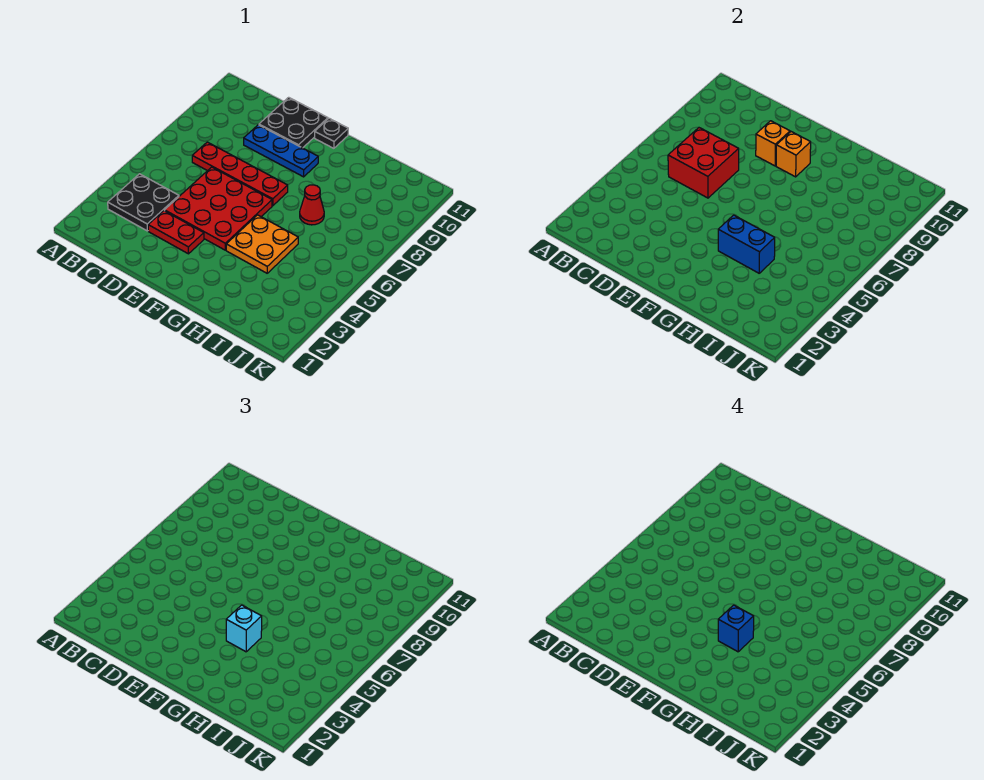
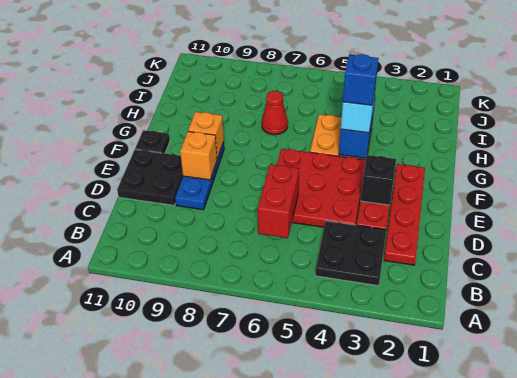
red 2x2 brick [668,128,739,198] -> red 1x2 brick [258,164,299,238]
red 1x4 plate [192,142,288,206] -> red 1x4 plate moved to [384,164,425,265]
none -> black 1x1 brick [361,155,396,205]

